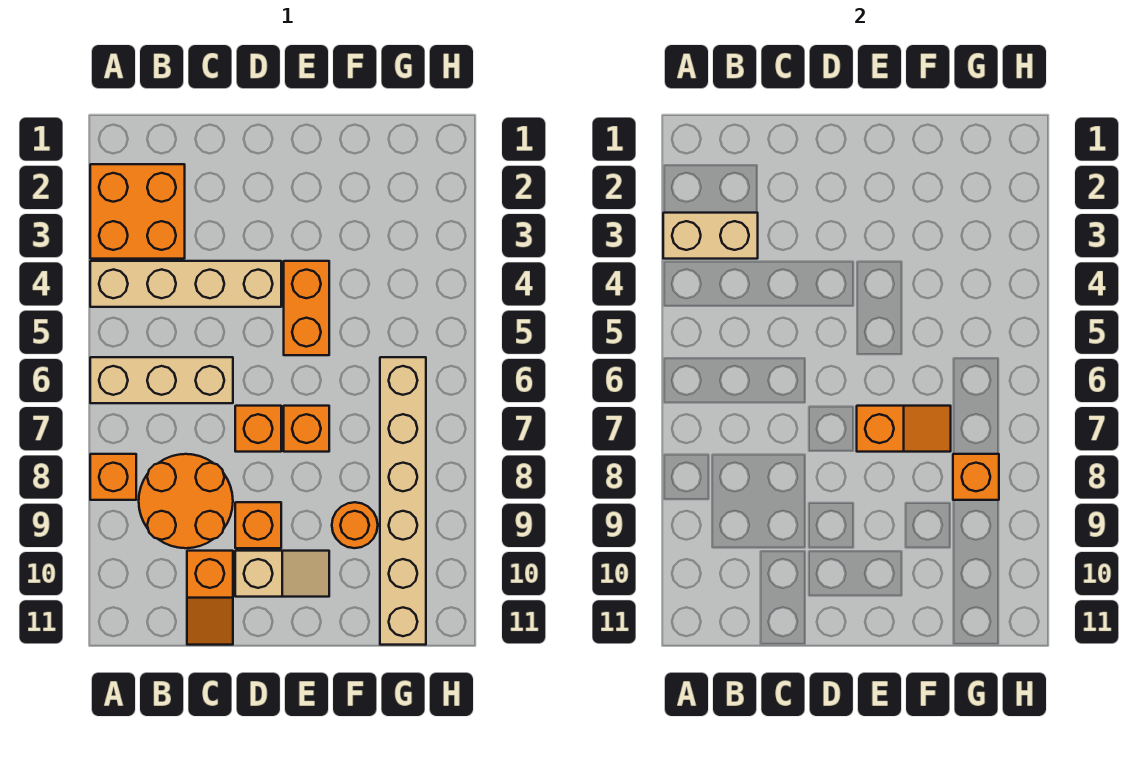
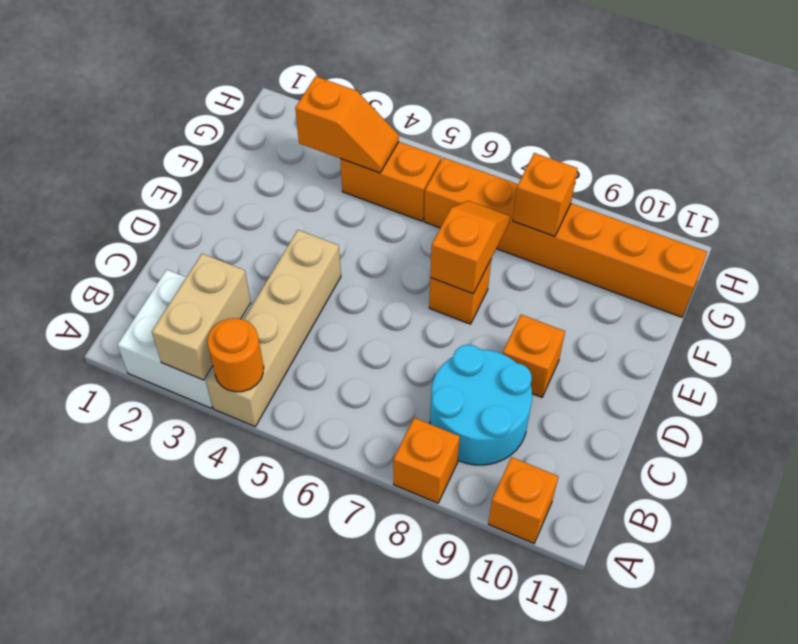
orange 2x2 brick [90,164,185,259] -> white 2x2 brick [118,270,251,408]
tan 1x3 brick [90,357,233,403] -> none
orange 2x2 round brick [139,454,233,548] -> cyan 2x2 round brick [430,345,532,465]
orange 1x2 slope [187,551,233,645] -> orange 1x2 slope moved to [295,76,399,173]
orange 1x1 brick [235,406,281,452] -> orange 1x1 brick moved to [488,457,558,543]
tan 1x2 slope [235,551,329,597] -> none
orange 1x2 brick [284,261,329,355] -> orange 1x2 brick moved to [340,142,441,221]
orange 1x1 round brick [332,502,378,548] -> orange 1x1 round brick moved to [208,318,264,392]
tan 1x6 brick [380,357,426,645] -> orange 1x6 brick [424,158,707,317]

